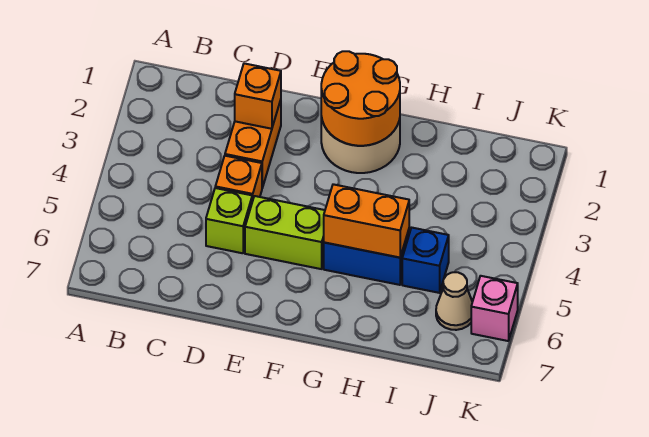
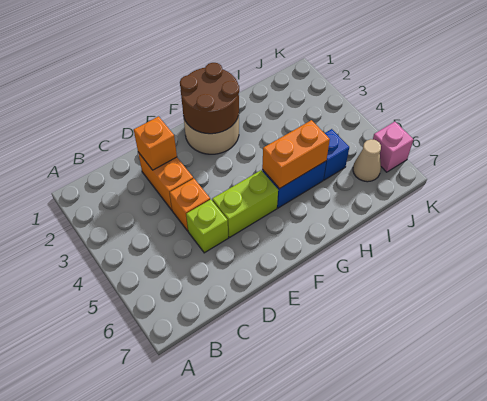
orange 2x2 round brick [321,51,400,146] -> brown 2x2 round brick [180,63,239,134]

